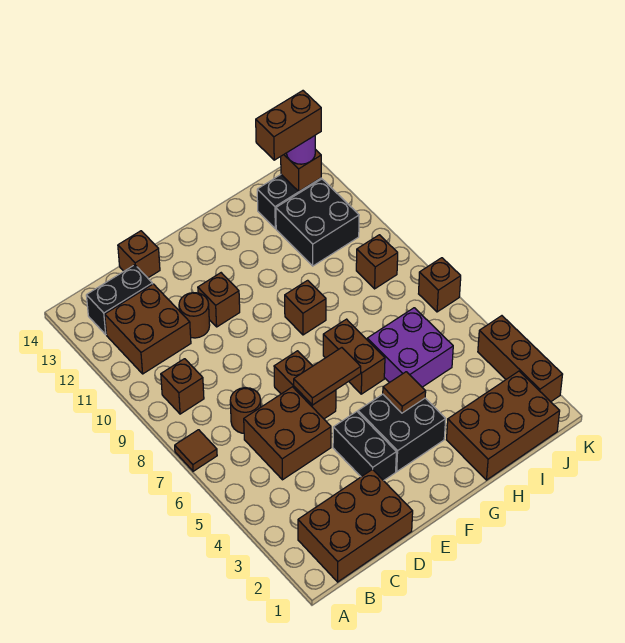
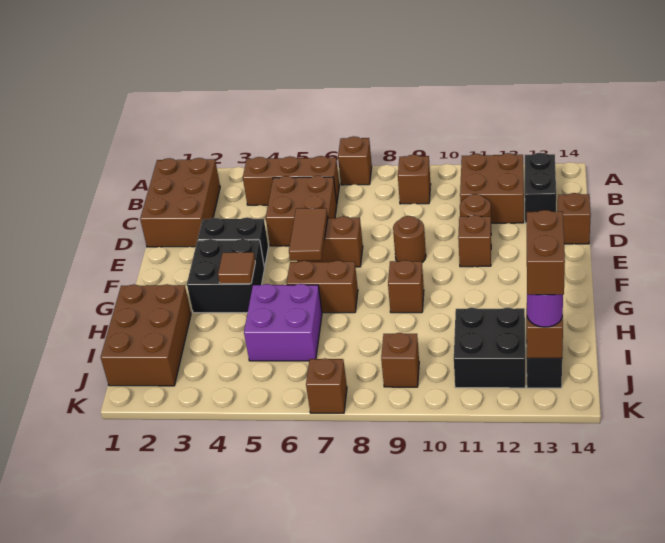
brown 1x1 tile [175,430,217,471] -> brown 1x1 brick [338,136,372,185]
brown 1x1 round brick [230,388,261,433] -> brown 1x1 round brick moved to [393,216,426,263]
brown 1x3 brick [478,316,563,402] -> brown 1x3 brick moved to [243,156,339,205]

